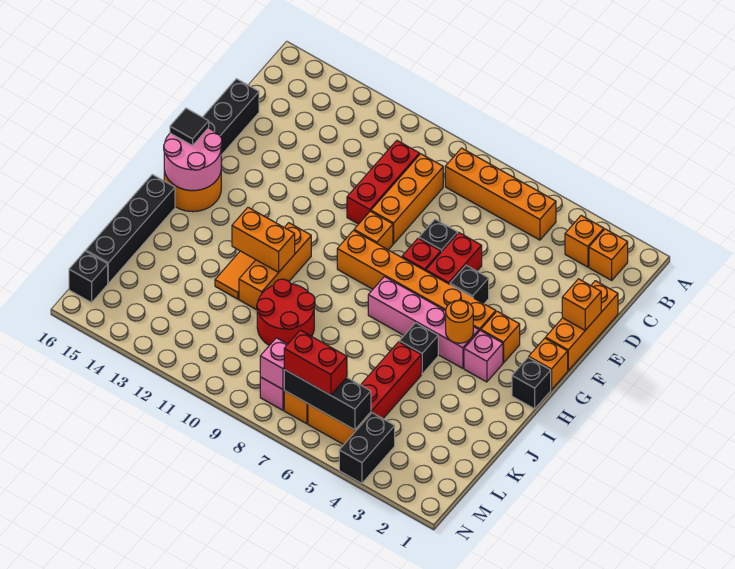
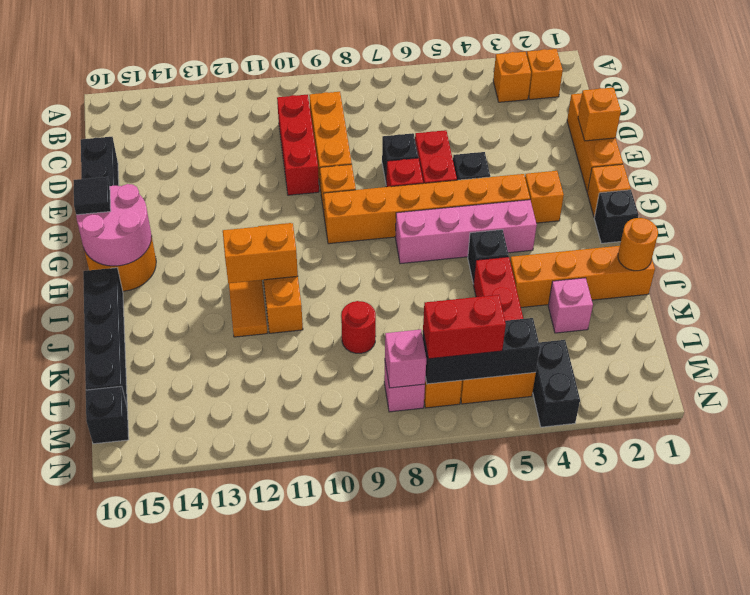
orange 1x4 brick [445,148,556,240] -> orange 1x4 brick moved to [510,246,655,307]
pink 1x1 brick [464,331,503,382] -> pink 1x1 brick moved to [548,278,593,333]
orange 1x1 round brick [446,300,473,343] -> orange 1x1 round brick moved to [618,218,658,271]
red 2x2 round brick [257,279,315,345] -> red 1x1 round brick [341,301,376,353]

